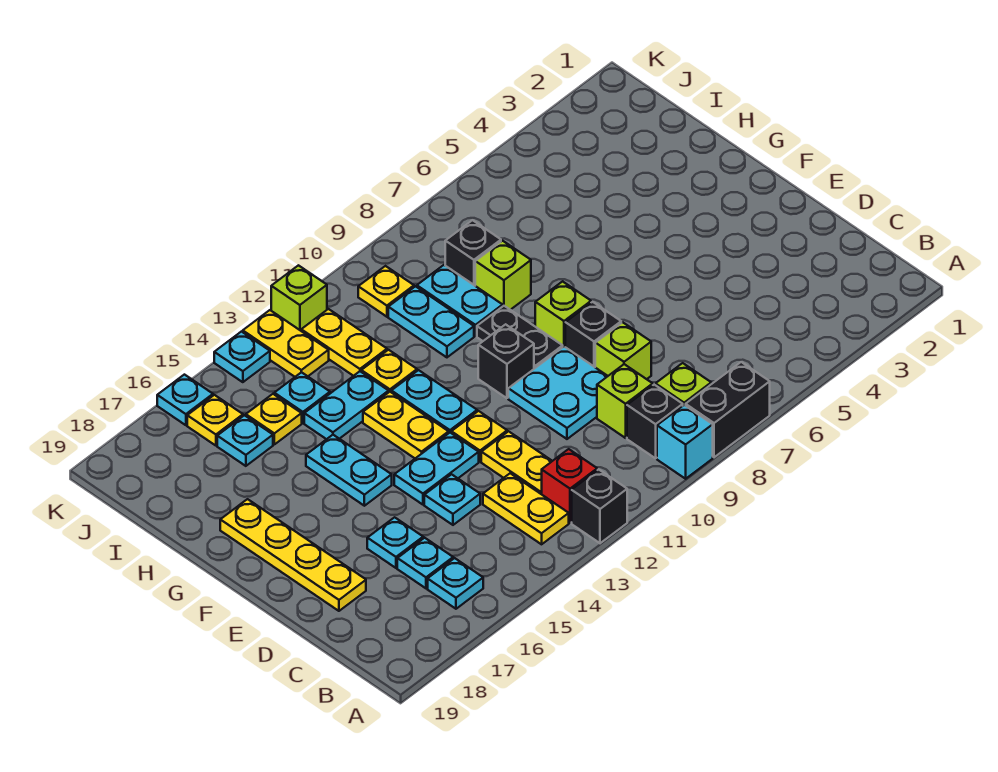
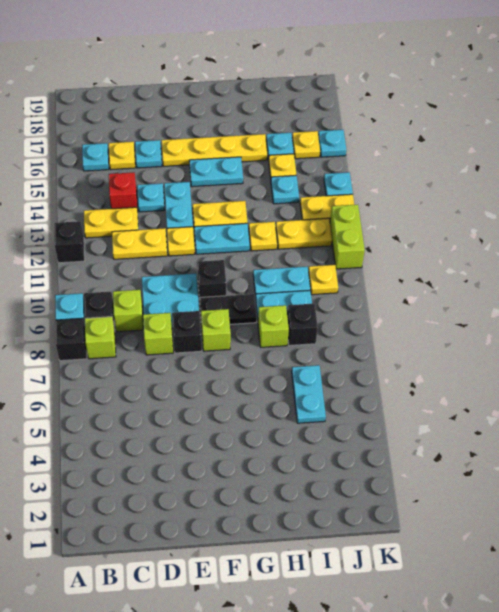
black 1x2 brick [686,362,770,457] -> black 1x1 brick [55,318,87,361]
red 1x1 brick [542,449,597,523] -> red 1x1 brick moved to [109,172,138,211]
cyan 1x1 plate [397,538,453,588] -> yellow 1x1 plate [109,142,135,170]
yellow 1x4 plate [220,499,366,611] -> yellow 1x4 plate moved to [162,134,268,166]
cyan 1x2 plate [304,371,389,439] -> cyan 1x2 plate moved to [292,365,326,423]
lime 1x1 brick [271,265,327,331] -> lime 1x2 brick [330,205,365,269]

